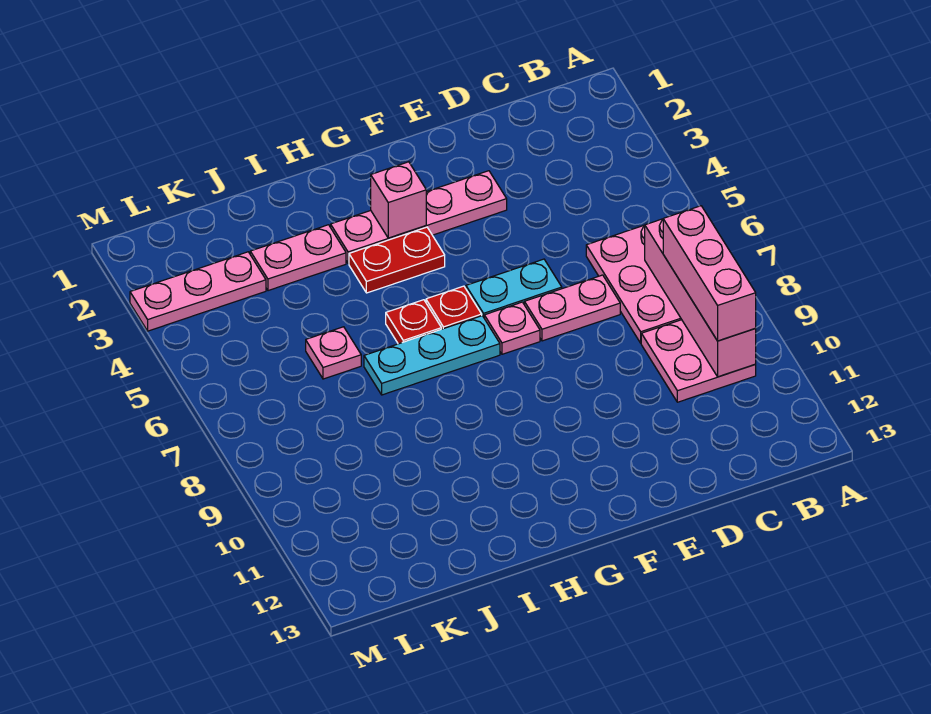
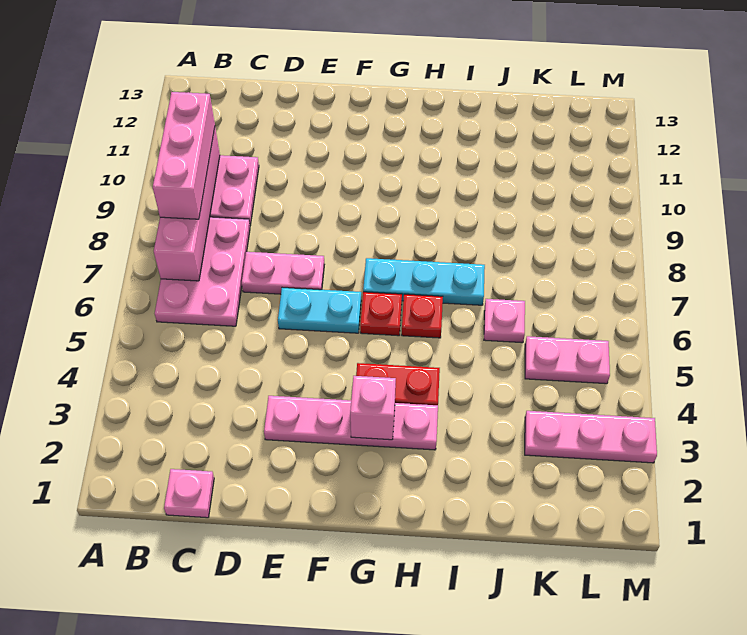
pink 1x1 plate [484,302,540,354] -> pink 1x1 plate moved to [164,469,214,518]
pink 1x2 plate [250,225,346,291] -> pink 1x2 plate moved to [525,336,610,384]

